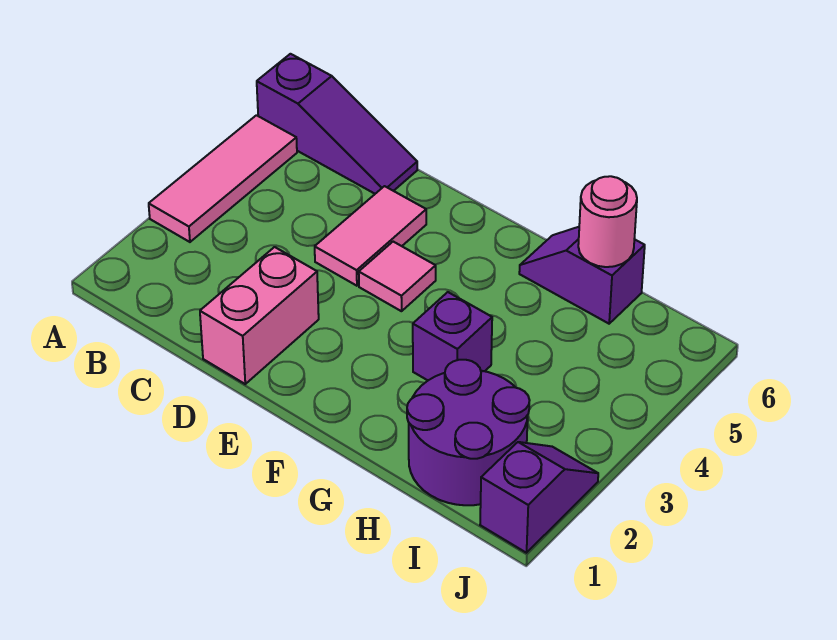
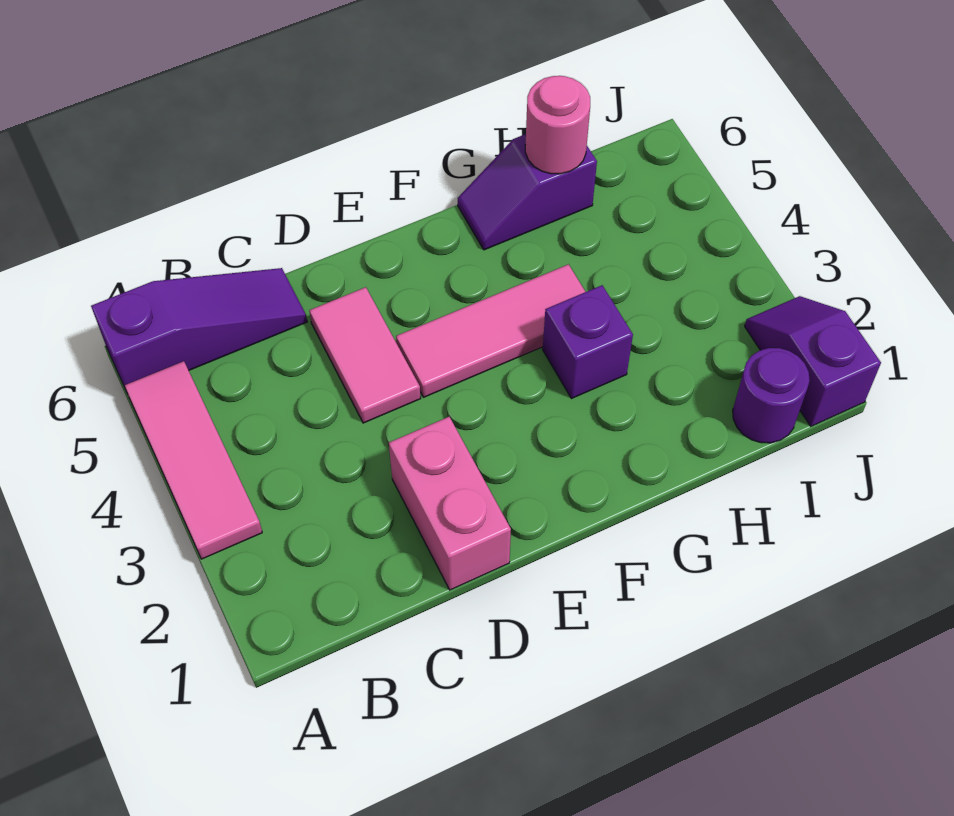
pink 1x1 tile [359,242,436,311] -> pink 1x3 tile [396,264,585,397]
purple 2x2 round brick [407,360,530,505] -> purple 1x1 round brick [733,348,810,443]

